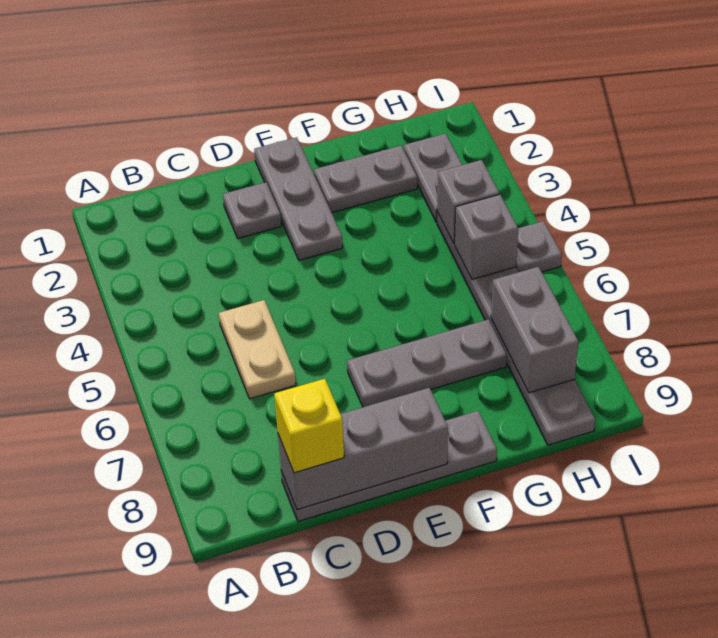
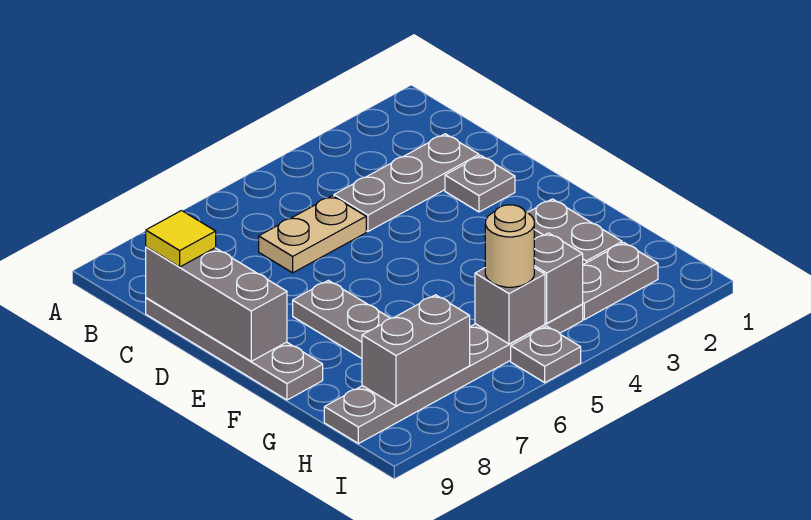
yellow 1x1 brick [274,379,344,473] -> yellow 1x1 tile [146,211,216,267]
grey 1x3 plate [254,137,343,260] -> grey 1x3 plate moved to [334,134,479,231]
none -> tan 1x1 round brick [485,205,534,287]

